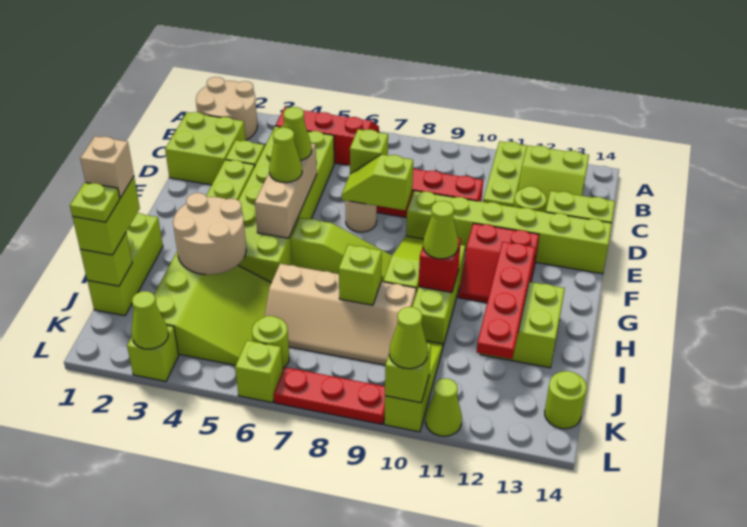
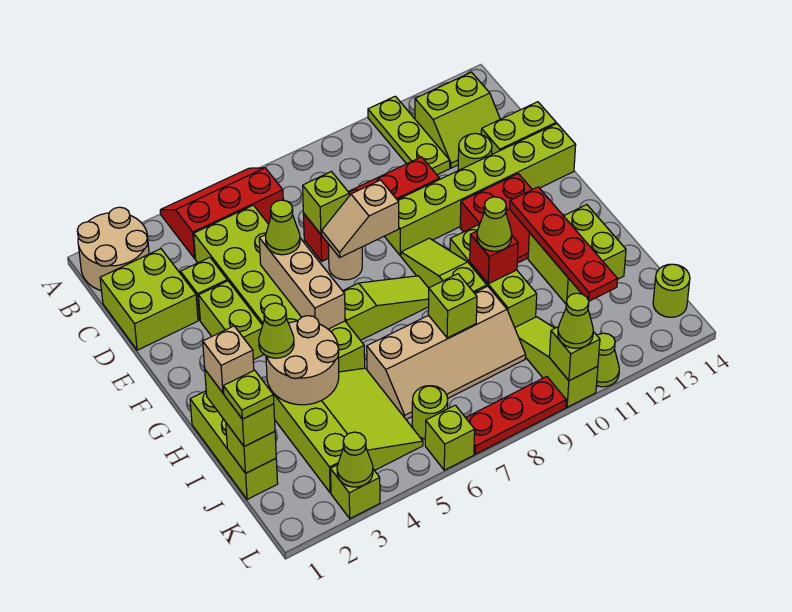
lime 1x2 slope [342,154,413,210] -> tan 1x2 slope [321,180,399,257]
lime 1x1 cone [269,128,302,183] -> lime 1x1 cone moved to [259,303,294,358]

